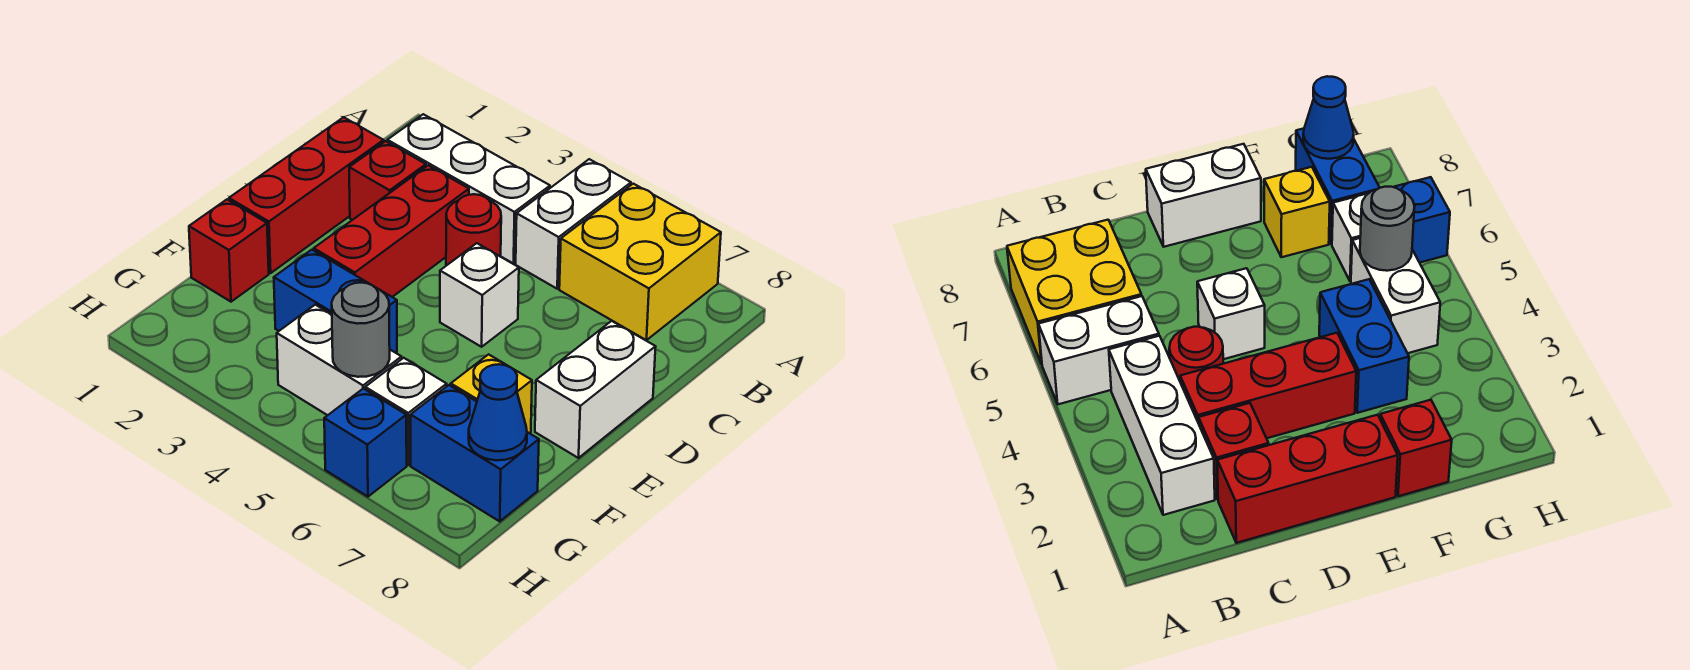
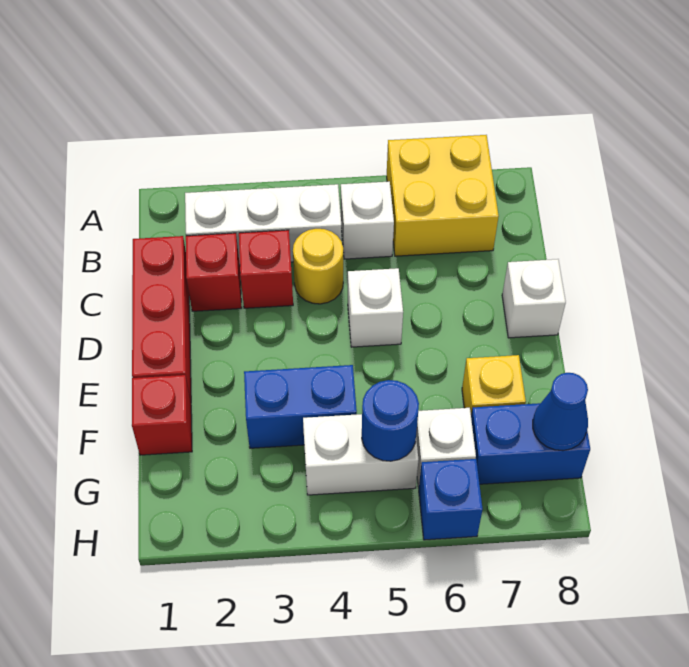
white 1x2 brick [516,159,631,289] -> white 1x1 brick [341,182,394,259]
red 1x3 brick [314,165,469,297] -> red 1x1 brick [239,230,293,308]
red 1x1 round brick [446,194,501,266] -> yellow 1x1 round brick [293,229,343,304]
white 1x2 brick [535,321,656,458] -> white 1x1 brick [502,259,566,338]
grey 1x1 round brick [332,283,390,377] -> blue 1x1 round brick [362,380,419,461]

